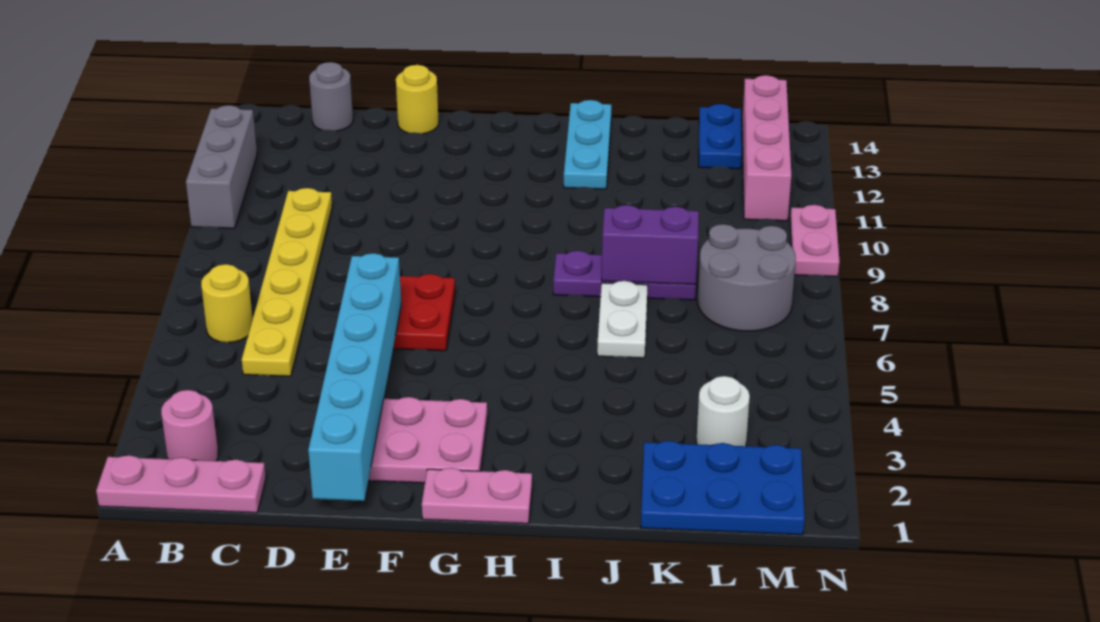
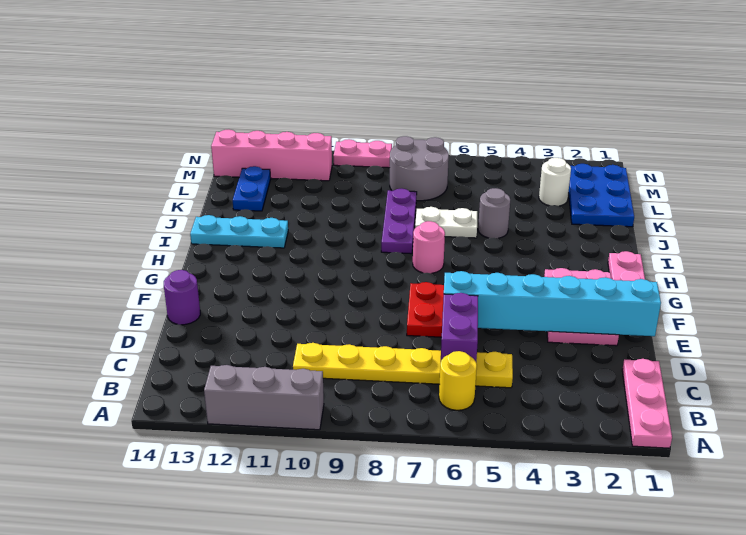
pink 1x1 round brick [161,390,218,461] -> pink 1x1 round brick moved to [413,221,445,273]
grey 1x1 round brick [309,62,353,131] -> grey 1x1 round brick moved to [478,188,510,238]
yellow 1x1 round brick [396,65,439,134] -> purple 1x1 round brick [164,270,200,325]
purple 1x2 brick [602,205,699,285] -> purple 1x2 brick moved to [441,293,478,361]
blue 1x2 plate [699,104,742,169] -> blue 1x2 plate turned to [233,166,271,211]

